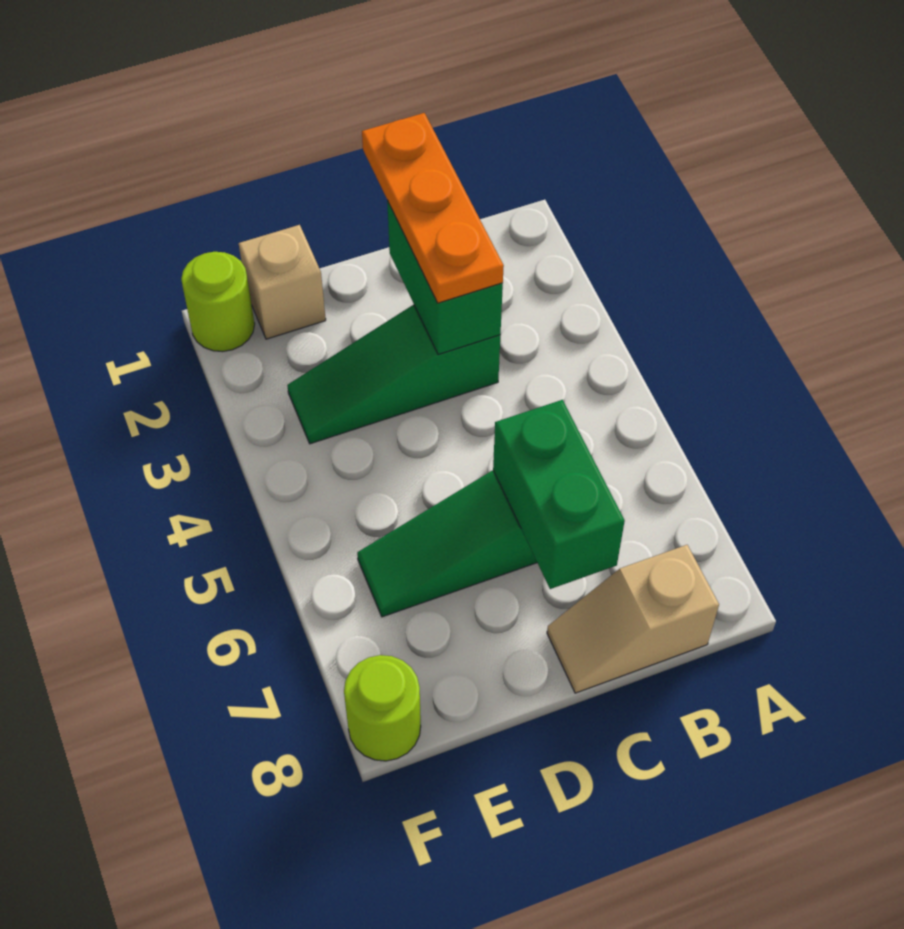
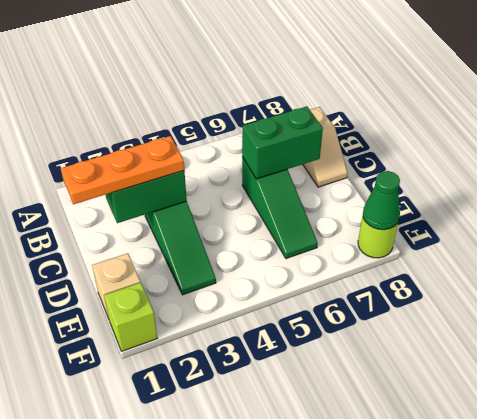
lime 1x1 round brick [181,252,255,352] -> lime 1x1 brick [104,283,157,351]
none -> green 1x1 cone [363,171,400,230]

